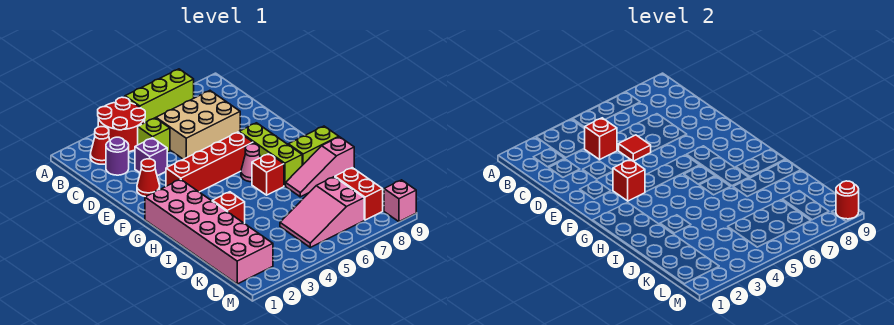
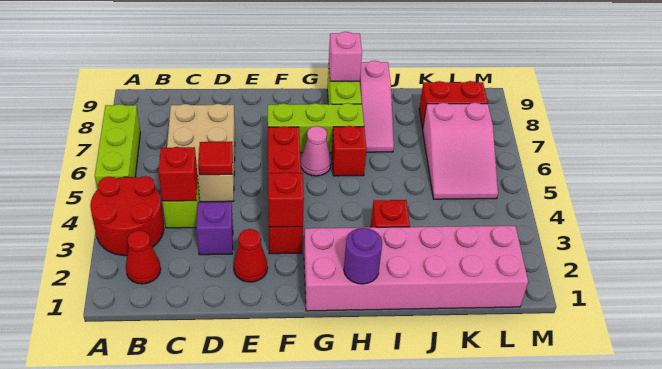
purple 1x1 round brick [106,137,129,175] -> purple 1x1 round brick moved to [344,228,382,284]
pink 1x1 brick [384,180,416,222] -> pink 1x1 brick moved to [329,32,362,81]
red 1x1 round brick [836,181,859,219] -> none

